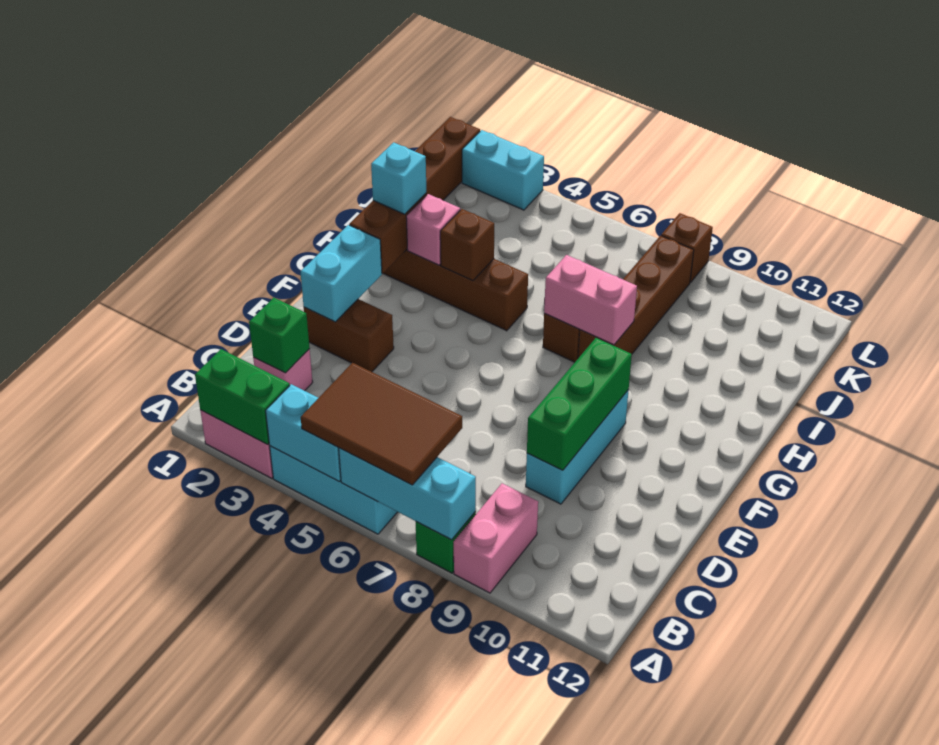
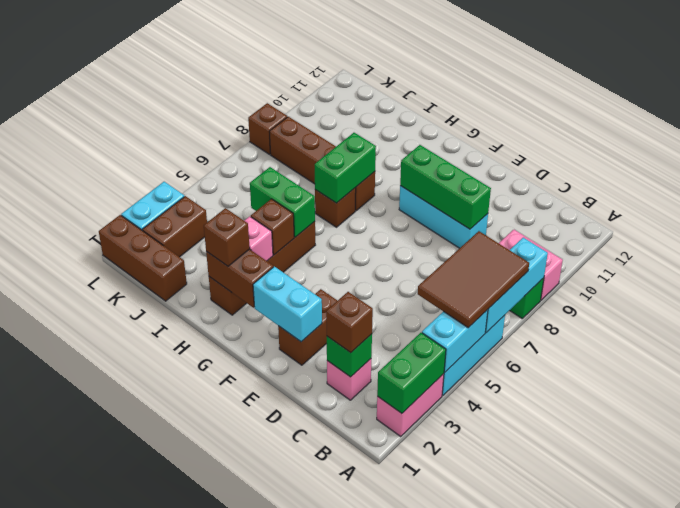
none -> brown 1x1 brick [326,292,373,353]
cyan 1x1 brick [371,142,426,214] -> brown 1x1 brick [204,208,250,266]
none -> green 1x2 brick [250,167,315,237]
pink 1x2 brick [544,255,637,345] -> green 1x2 brick [315,133,376,203]
none -> brown 1x2 brick [143,196,207,257]

